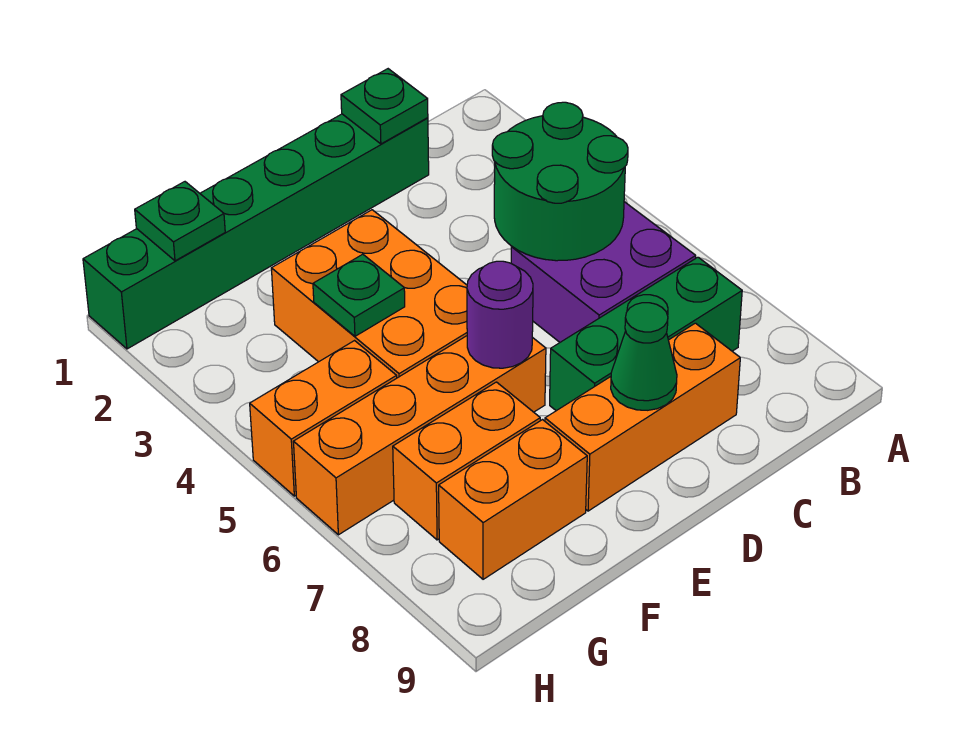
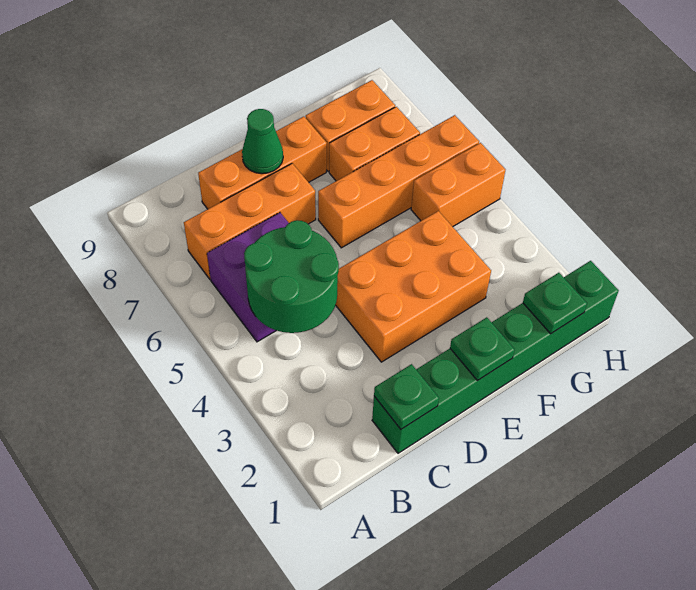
green 1x3 brick [550,257,742,411] -> orange 1x3 brick [184,163,316,279]
orange 2x3 brick [271,210,467,378] -> orange 2x3 brick turned to [336,211,491,362]
purple 1x1 round brick [467,261,533,368] -> none
green 1x1 plate [313,254,405,336] -> green 1x1 plate moved to [450,317,515,381]

